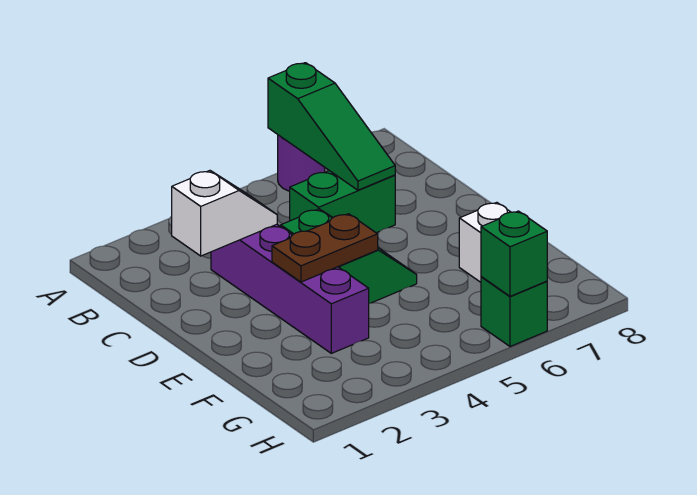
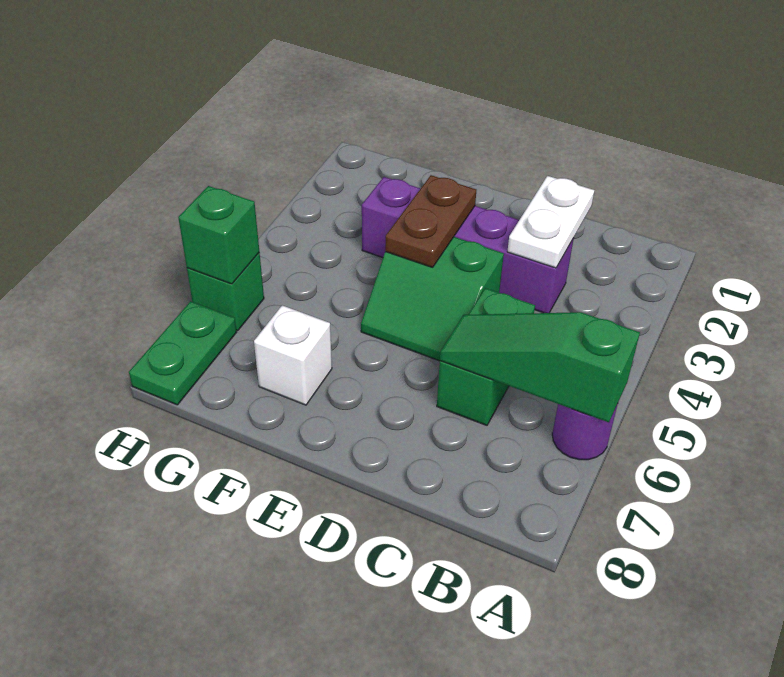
white 1x2 slope [172,171,277,256] -> white 1x2 plate [507,176,594,268]
none -> green 1x2 plate [129,301,236,405]

